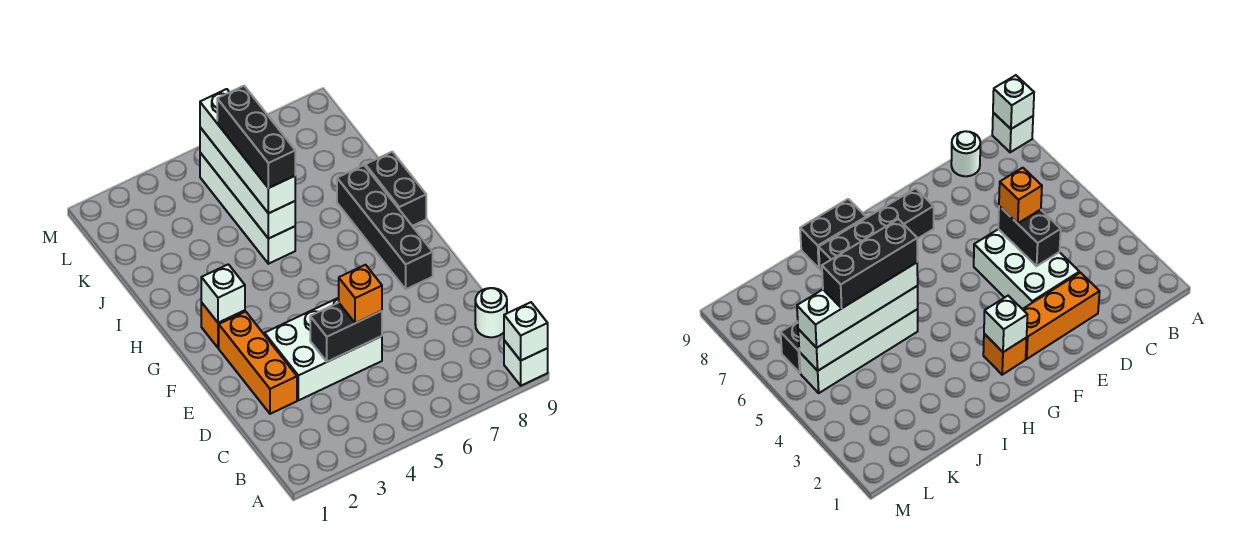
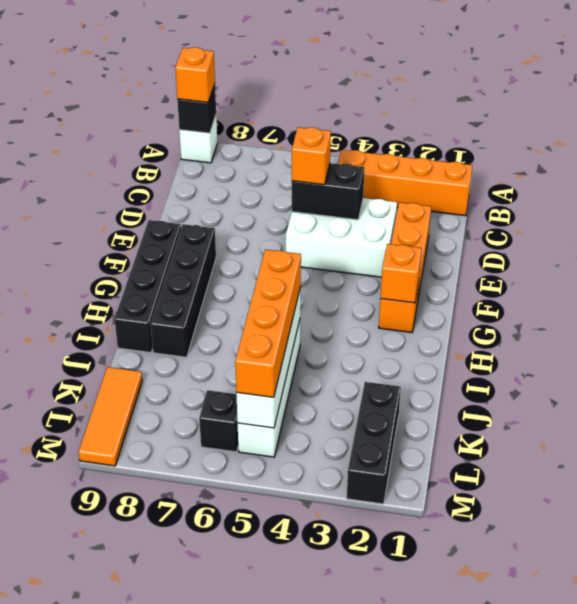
white 1x1 brick [504,302,548,360] -> black 1x1 brick [177,84,216,133]
none -> orange 1x1 brick [175,47,215,102]
none -> orange 1x4 brick [338,150,472,216]
white 1x1 round brick [475,288,507,337] -> none
white 1x1 brick [201,264,245,323] -> orange 1x1 brick [381,244,422,303]
black 1x2 brick [365,152,426,226] -> black 1x4 brick [114,220,181,353]
white 1x4 brick [200,89,295,213] -> orange 1x4 brick [235,249,301,397]
black 1x3 brick [217,86,295,188] -> black 1x3 brick moved to [347,382,401,504]
none -> orange 1x3 tile [79,367,142,466]

